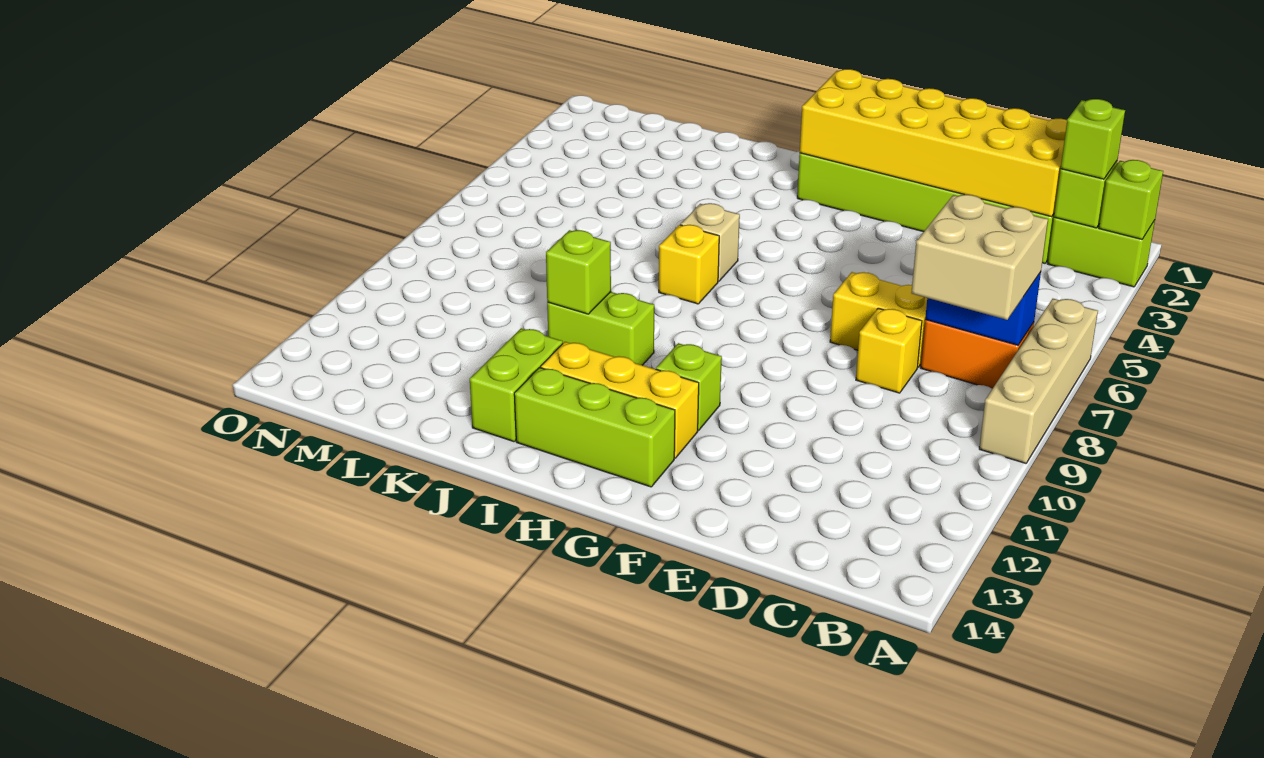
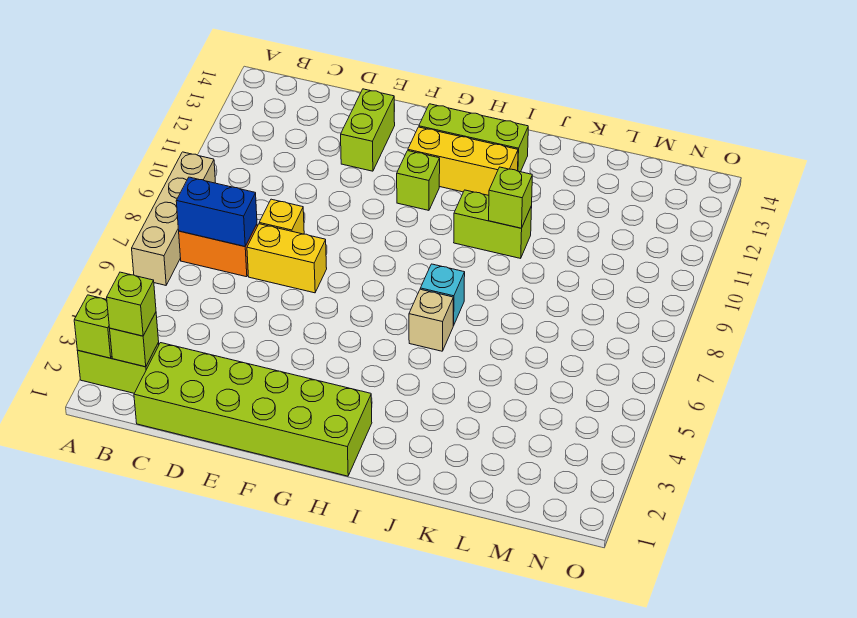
tan 2x2 brick [911,195,1048,320] -> none
yellow 2x6 brick [800,69,1067,217] -> none
yellow 1x1 brick [659,225,719,304] -> cyan 1x1 brick [420,264,465,325]
lime 1x2 brick [470,328,563,442] -> lime 1x2 brick moved to [341,89,395,171]

